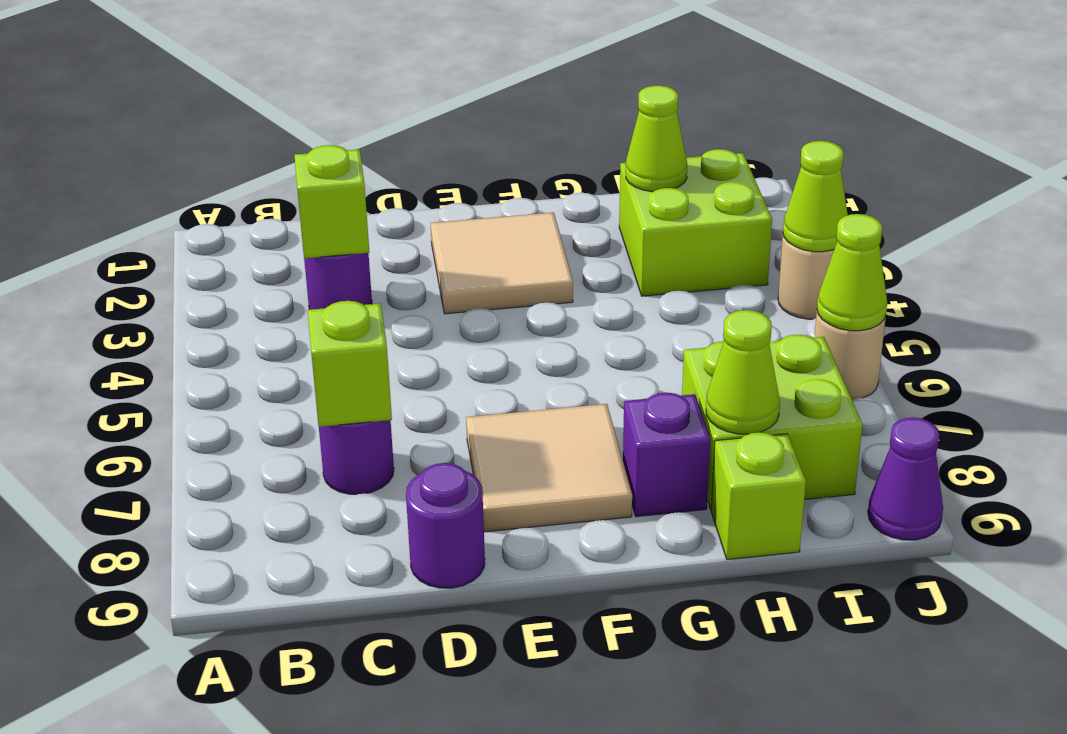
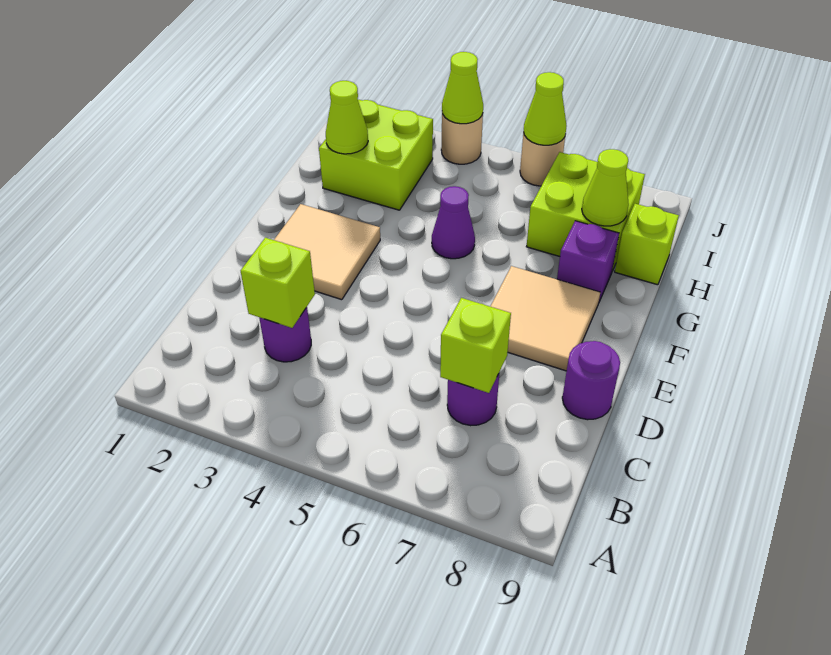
purple 1x1 cone [868,417,943,540] -> purple 1x1 cone moved to [432,186,475,259]

